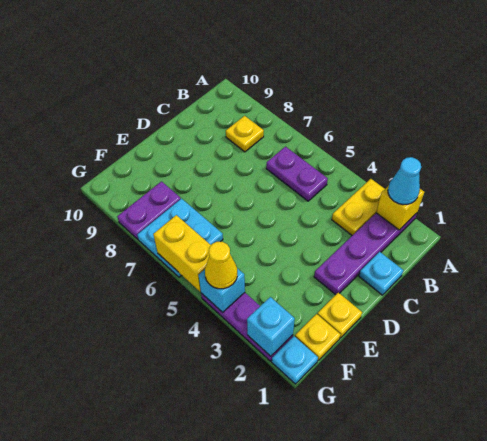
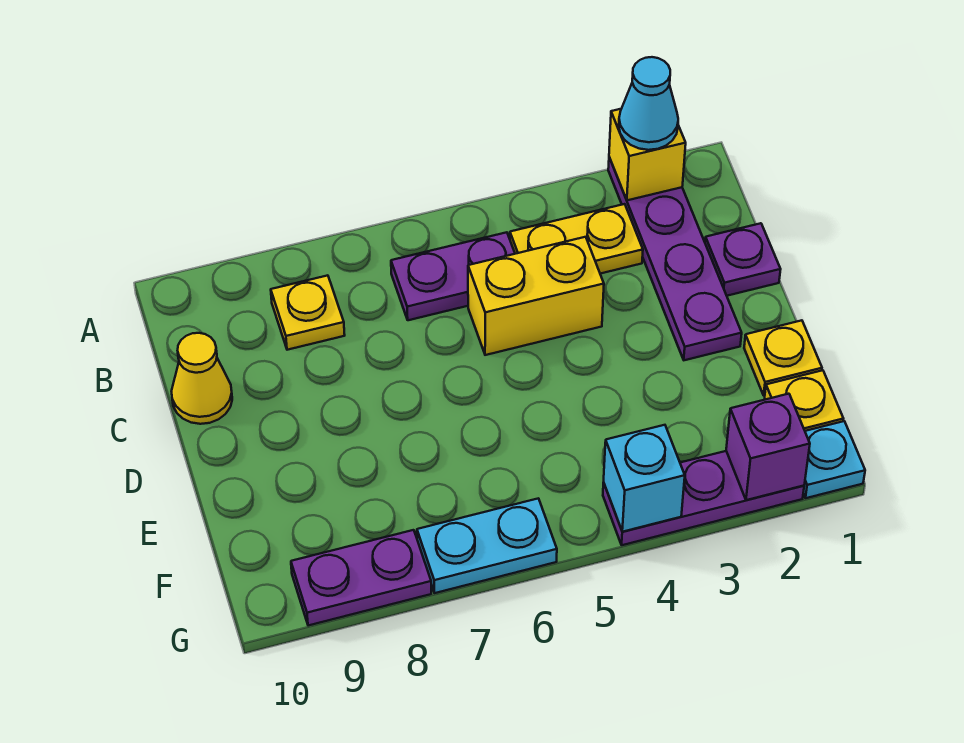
yellow 1x2 plate [332,179,385,235] -> yellow 1x2 plate turned to [510,204,643,274]
cyan 1x1 plate [359,252,403,295] -> purple 1x1 plate [705,223,781,296]
cyan 2x2 plate [137,199,223,277] -> cyan 1x2 plate [417,498,557,593]
purple 1x2 plate [117,182,181,239] -> purple 1x2 plate turned to [291,530,431,626]
cyan 1x1 brick [247,297,295,356] -> purple 1x1 brick [726,394,810,500]
yellow 1x1 cone [205,242,237,289] -> yellow 1x1 cone moved to [172,333,232,424]
yellow 1x2 brick [153,215,211,291] -> yellow 1x2 brick moved to [468,237,604,355]

